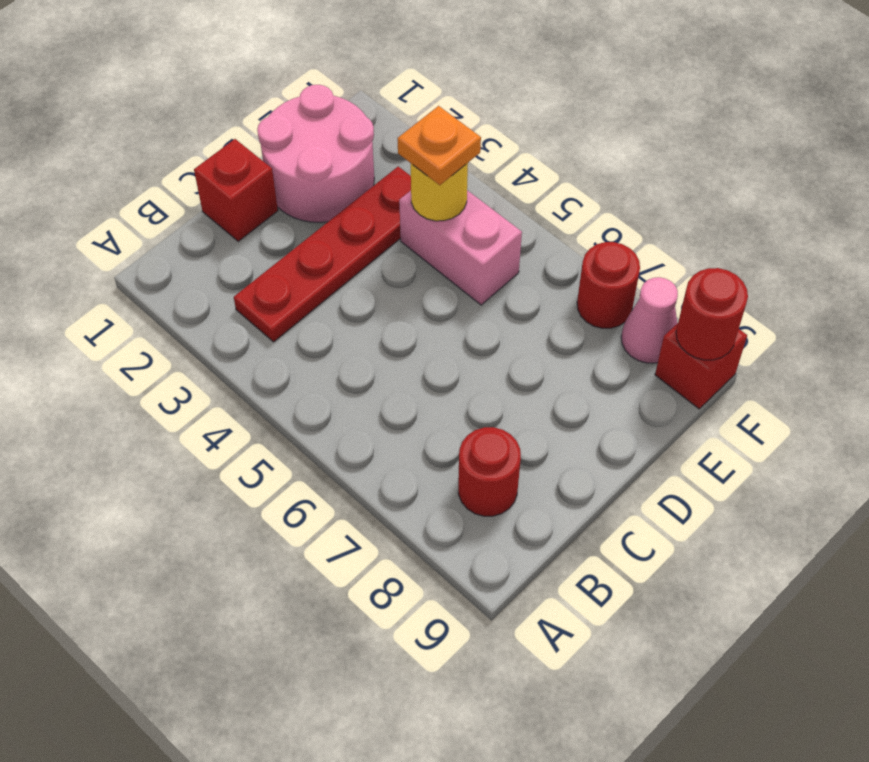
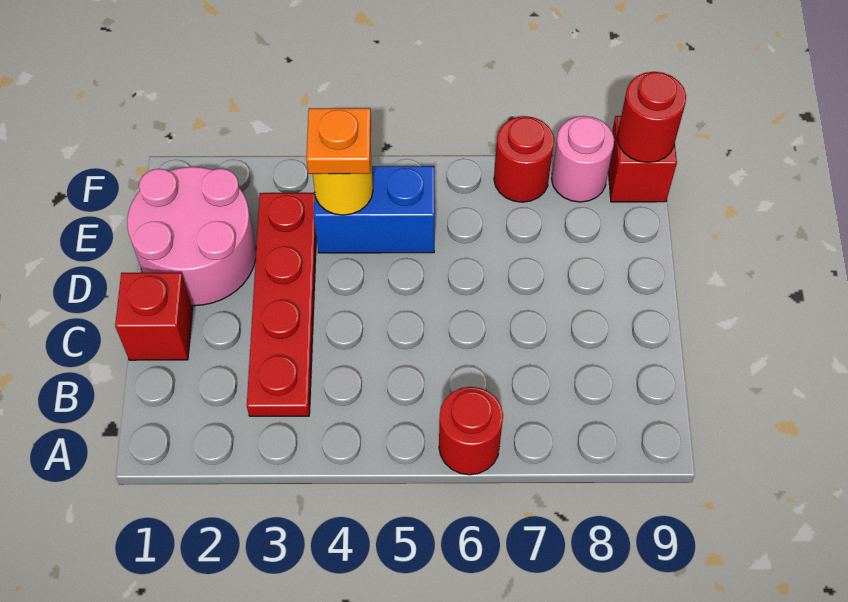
red 1x1 round brick [458,427,521,516] -> red 1x1 round brick moved to [439,387,503,475]
pink 1x2 brick [399,190,522,305] -> blue 1x2 brick [314,166,435,253]
pink 1x1 cone [621,277,678,363] -> pink 1x1 round brick [552,116,614,202]

